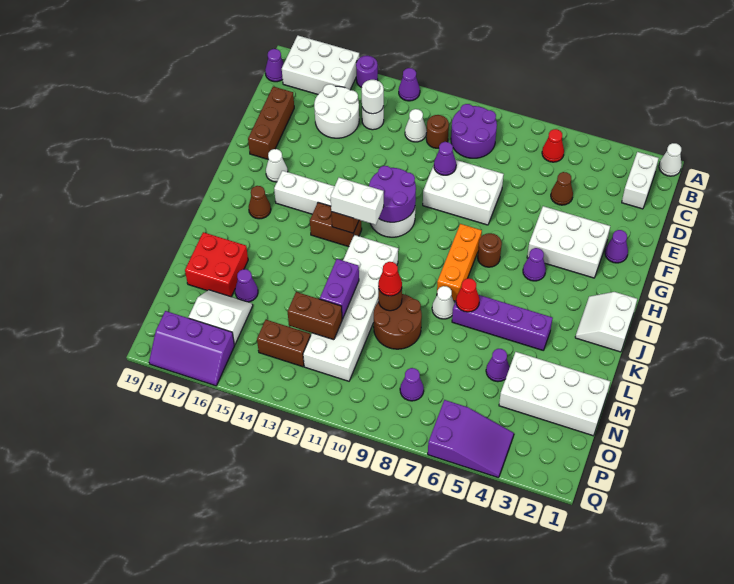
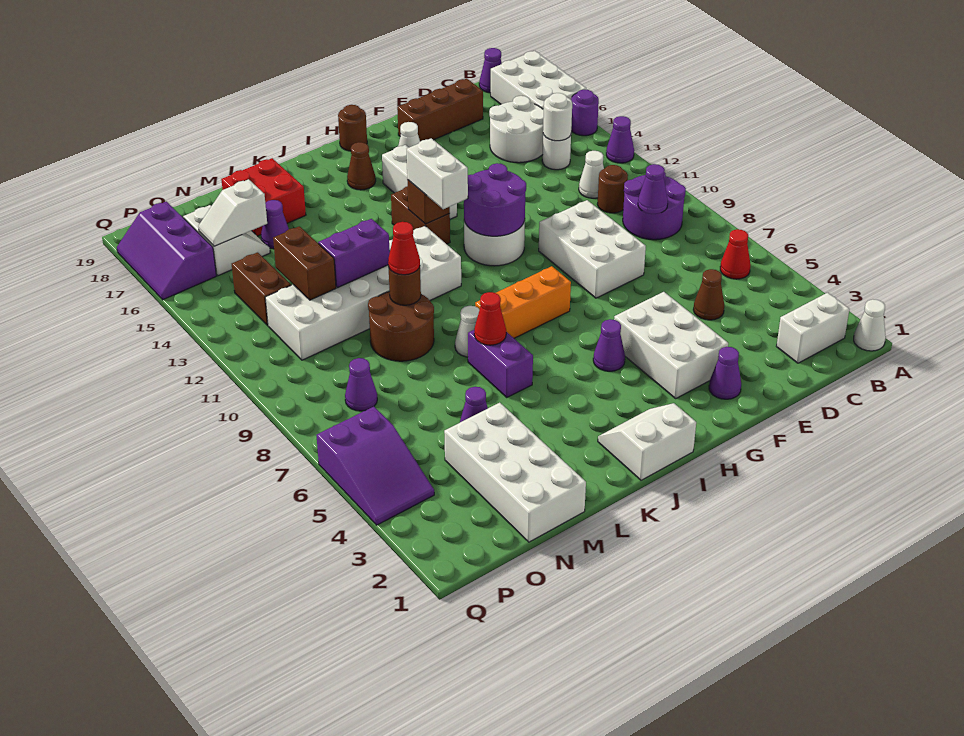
purple 1x1 cone [434,142,456,175] -> purple 1x1 cone moved to [638,164,668,214]
brown 1x1 round brick [478,233,502,267] -> brown 1x1 round brick moved to [338,105,367,151]
purple 1x4 brick [452,295,553,350] -> purple 1x2 brick [468,330,533,398]
none -> white 1x2 slope [198,179,267,246]

